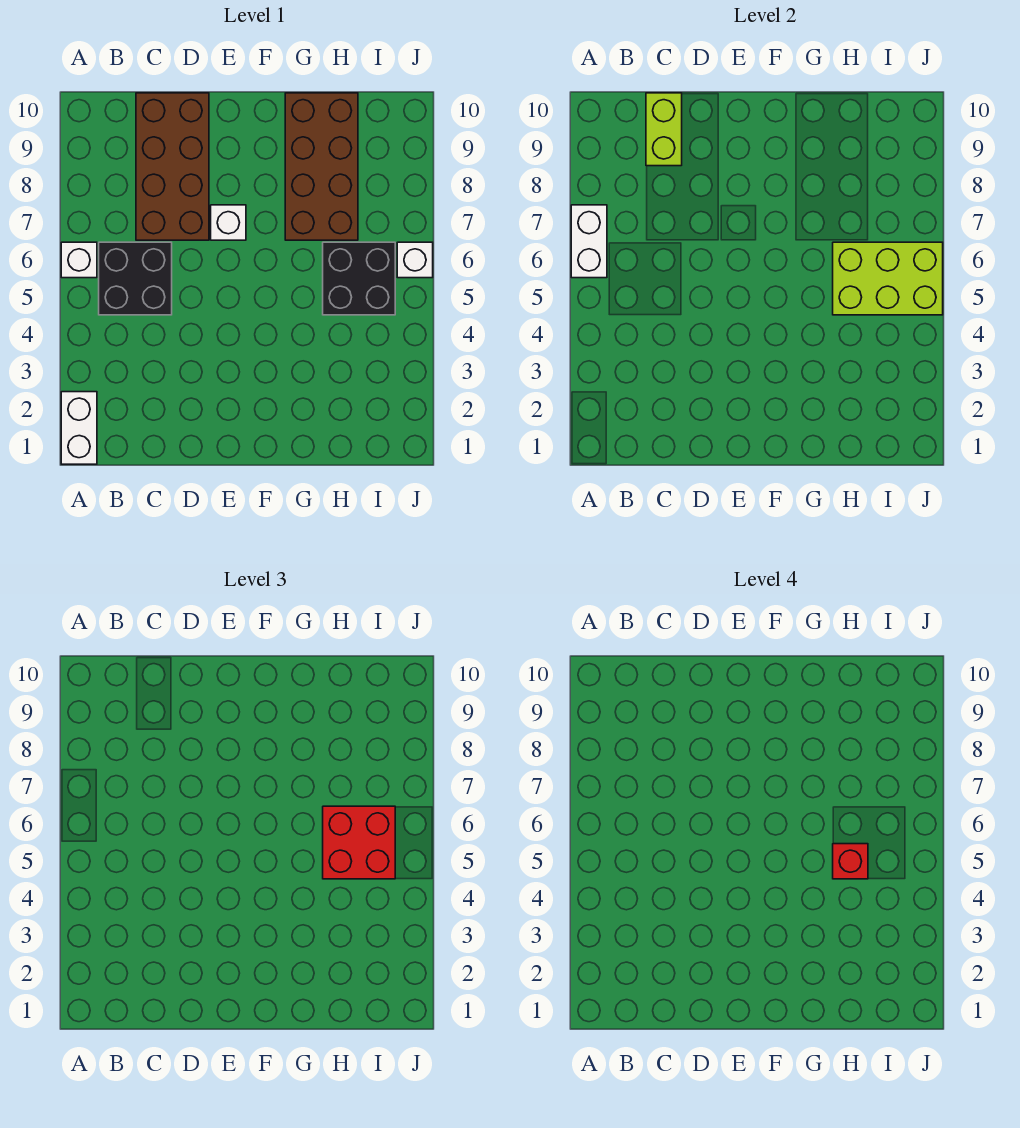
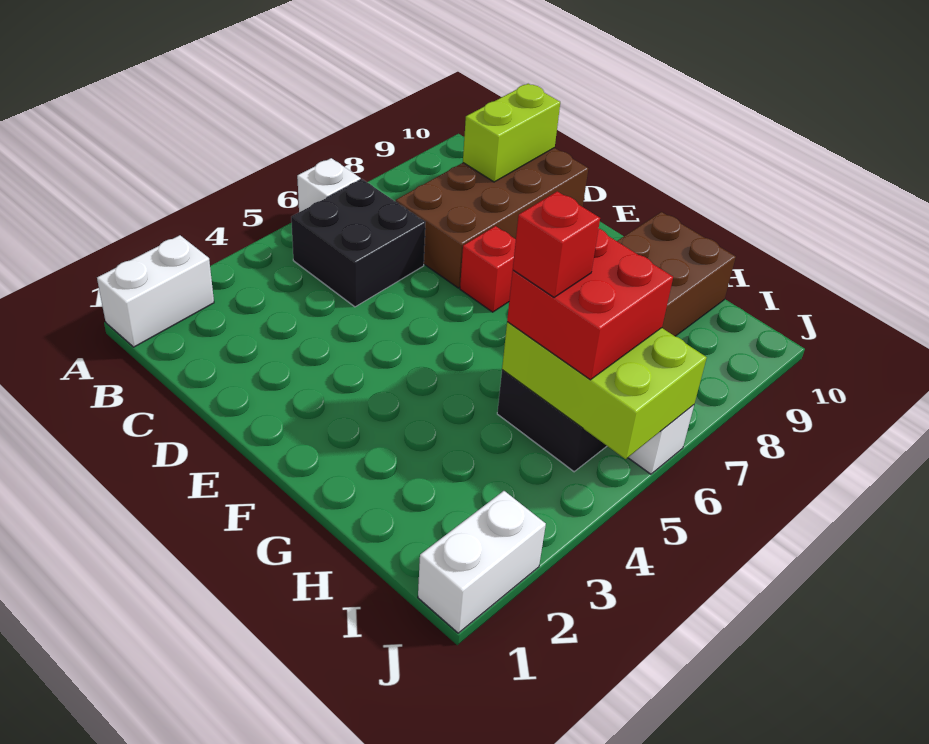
white 1x2 brick [571,205,607,278] -> white 1x2 brick moved to [418,491,546,633]
white 1x1 brick [211,205,246,240] -> red 1x1 brick [460,226,516,312]

